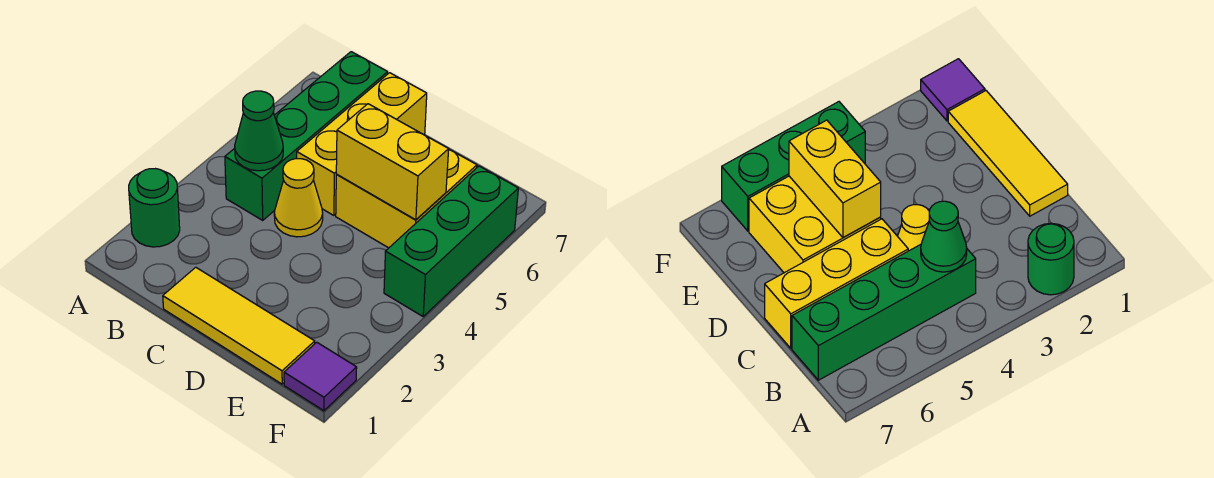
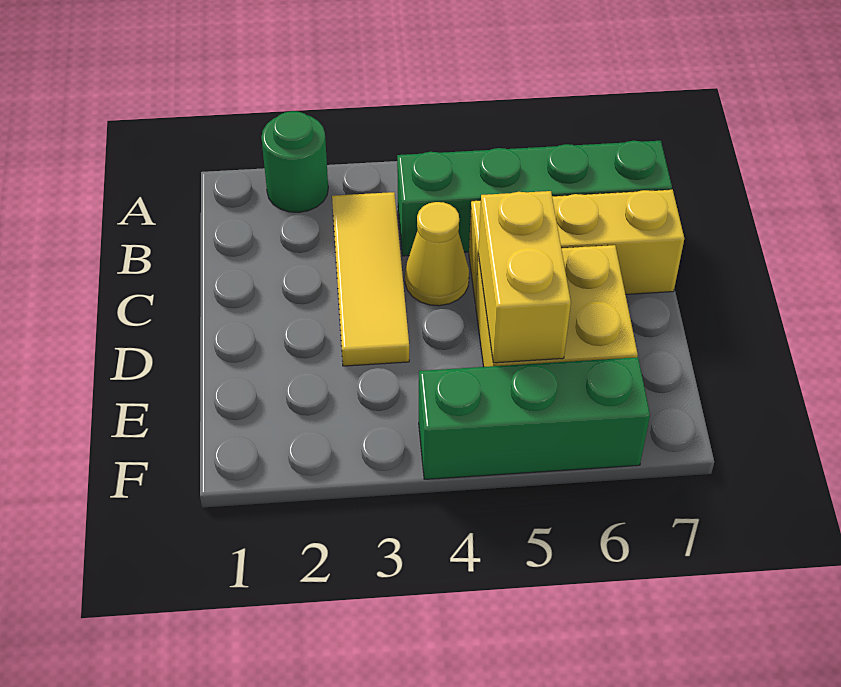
green 1x1 cone [235,91,283,171] -> none
yellow 1x3 tile [163,267,315,384] -> yellow 1x3 tile moved to [332,192,409,366]
purple 1x1 tile [284,342,357,411] -> none

